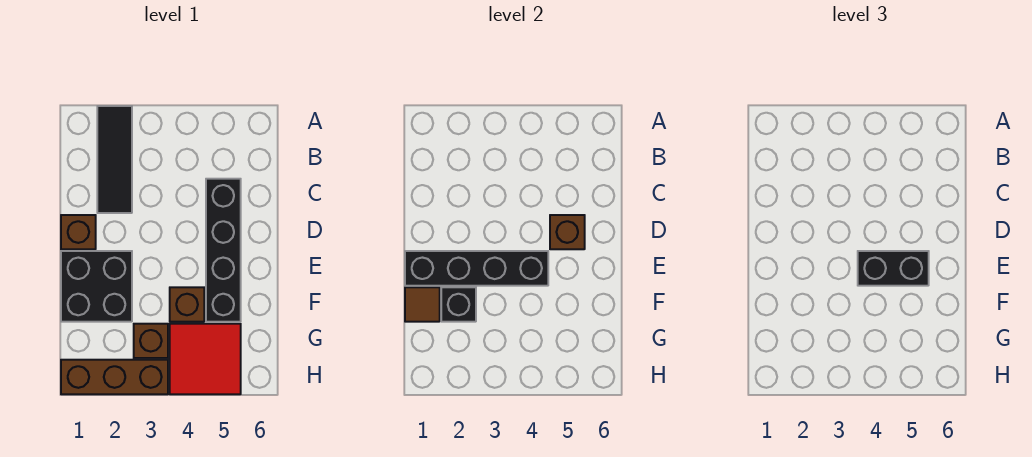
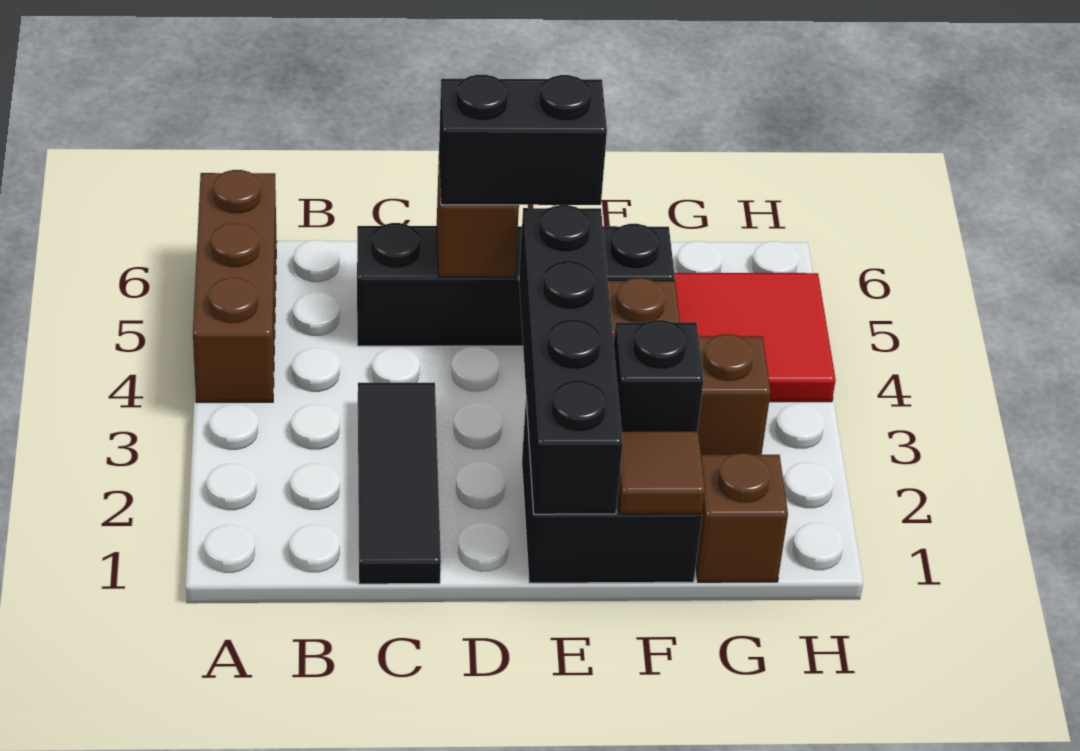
black 1x3 tile [97,106,132,213] -> black 1x3 tile turned to [358,383,441,584]
brown 1x1 brick [61,215,96,249] -> brown 1x1 brick moved to [696,453,788,582]
black 1x2 brick [858,251,929,286] -> black 1x2 brick turned to [439,75,607,205]
brown 1x3 brick [61,360,168,394] -> brown 1x3 brick moved to [193,170,277,402]

